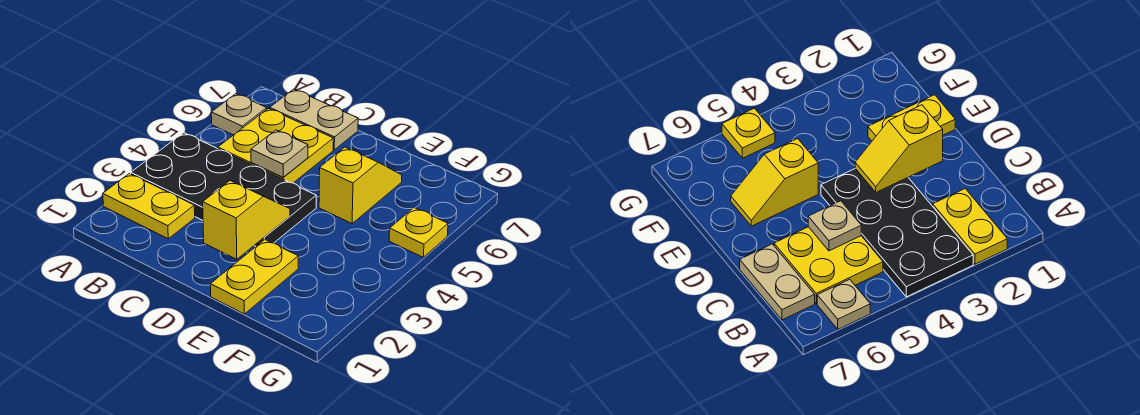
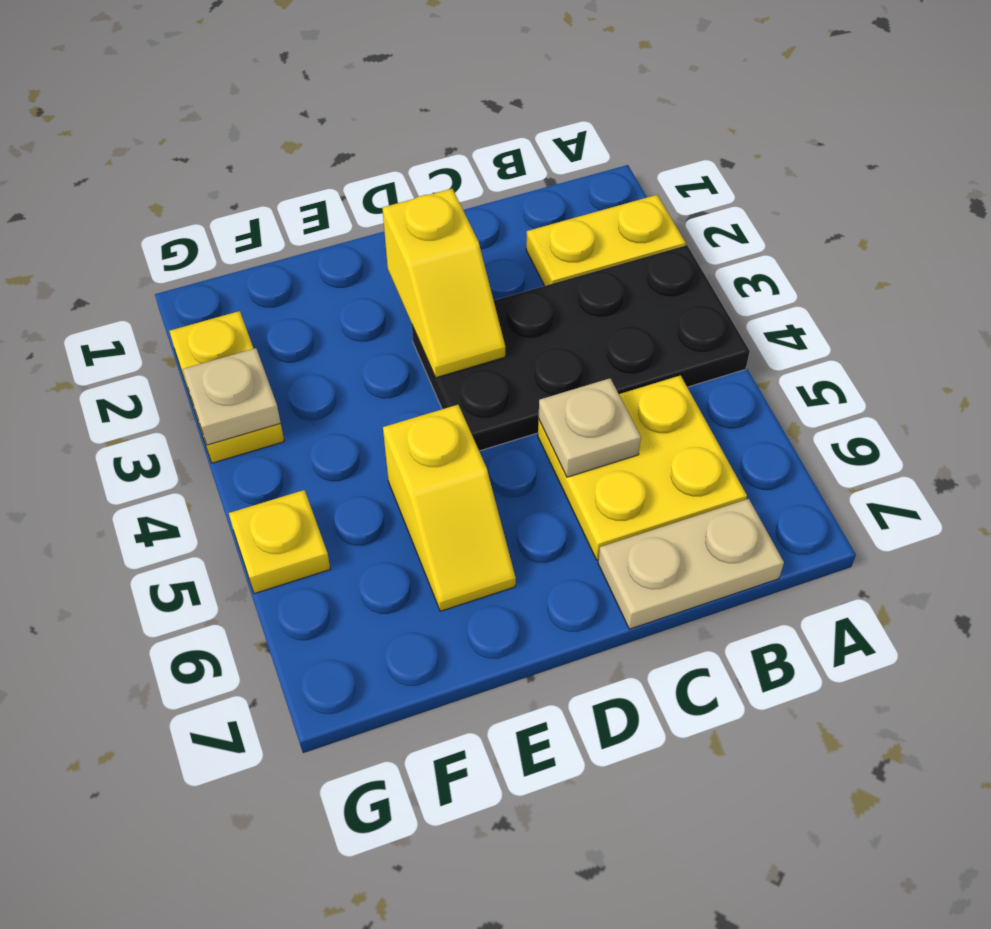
tan 1x1 plate [211,94,267,135] -> tan 1x1 plate moved to [183,348,281,445]
yellow 1x2 plate [210,240,298,314] -> yellow 1x2 plate moved to [169,311,284,463]

